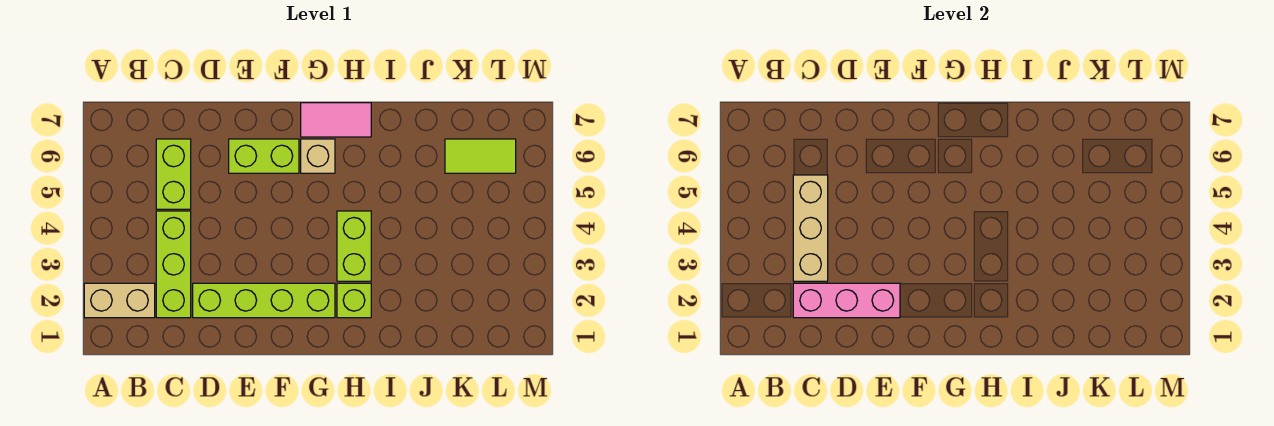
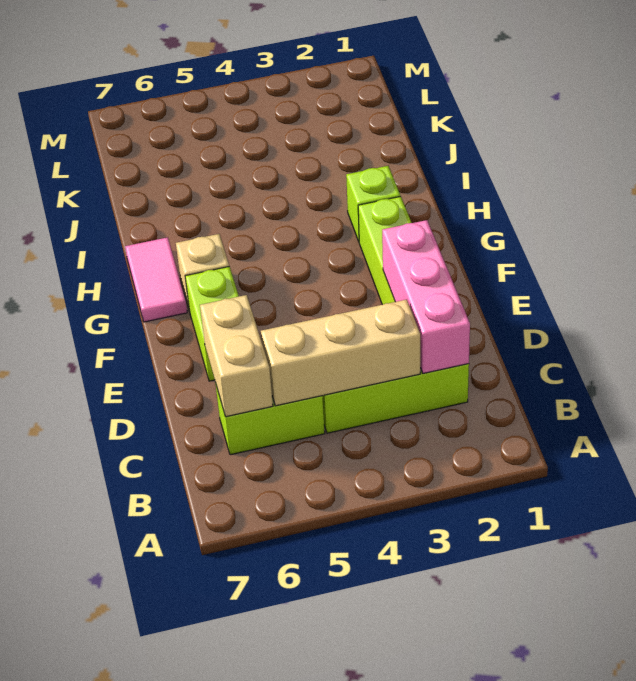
tan 1x2 brick [84,283,155,318] -> tan 1x2 brick moved to [200,295,273,417]
lime 1x2 brick [337,211,371,281] -> none
lime 1x2 tile [445,139,516,173] -> none

